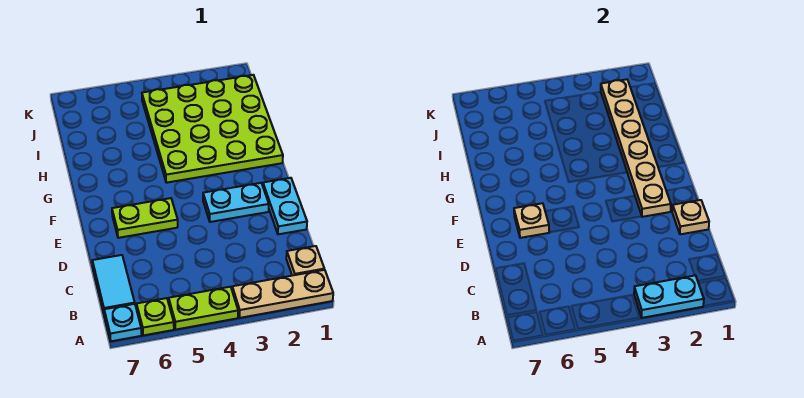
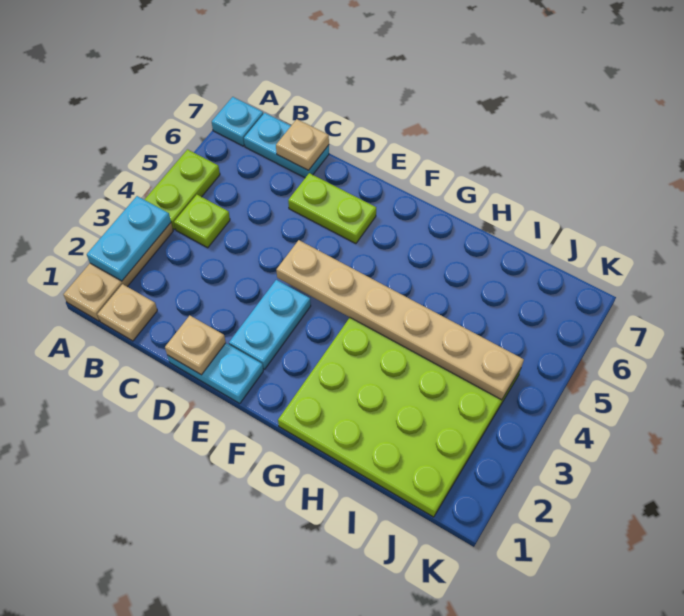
lime 1x1 plate [137,298,174,336] -> lime 1x1 plate moved to [174,195,230,248]
cyan 1x2 tile [92,255,135,316] -> cyan 1x2 plate [244,113,329,178]
tan 1x6 plate [601,79,671,217] -> tan 1x6 plate moved to [276,240,524,400]
lime 1x2 plate [112,198,178,238] -> lime 1x2 plate turned to [288,173,376,244]
tan 1x1 plate [514,203,549,238] -> tan 1x1 plate moved to [276,119,329,170]

